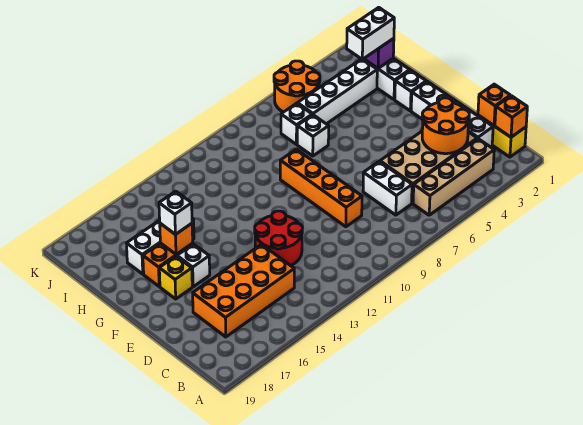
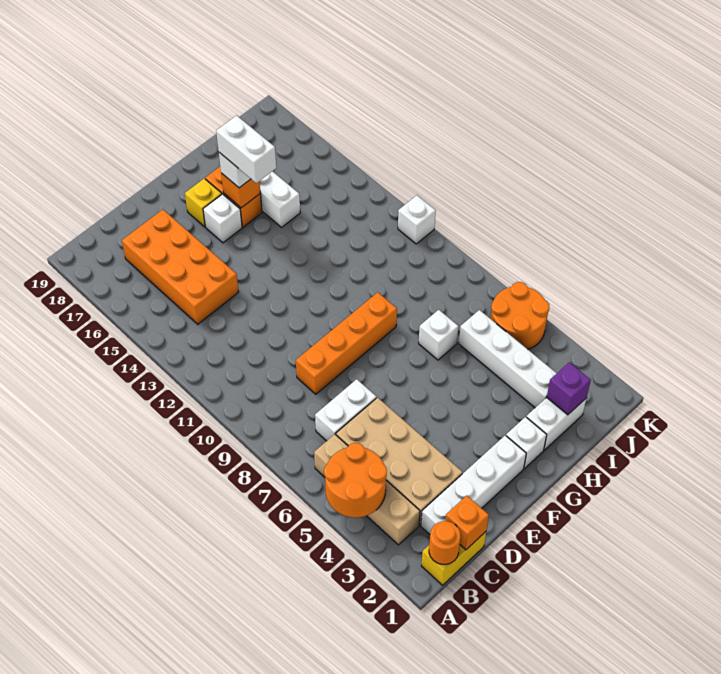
orange 1x1 brick [495,96,527,137] -> orange 1x1 round brick [429,521,461,564]
orange 2x2 round brick [422,98,469,154] -> orange 2x2 round brick moved to [324,443,387,518]
red 2x2 round brick [255,211,302,266] -> none
white 1x2 brick [347,7,394,59] -> white 1x2 brick moved to [216,116,276,183]
white 1x1 brick [281,103,312,144] -> white 1x1 brick moved to [398,195,436,244]

